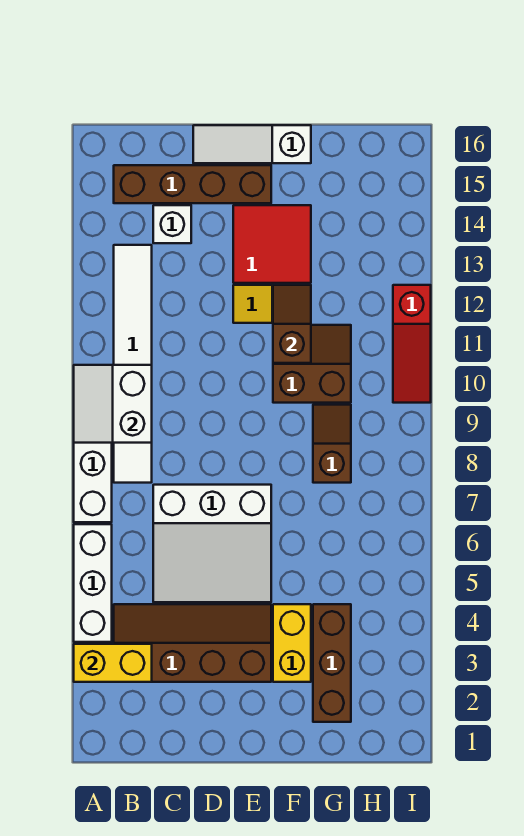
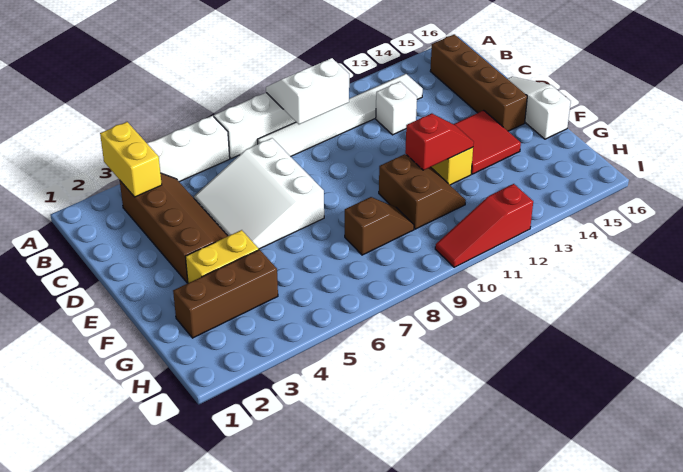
white 1x1 brick [153,205,191,243] -> white 1x1 brick moved to [376,82,417,135]
brown 1x2 slope [273,285,311,363] -> red 1x2 slope [405,113,474,170]

